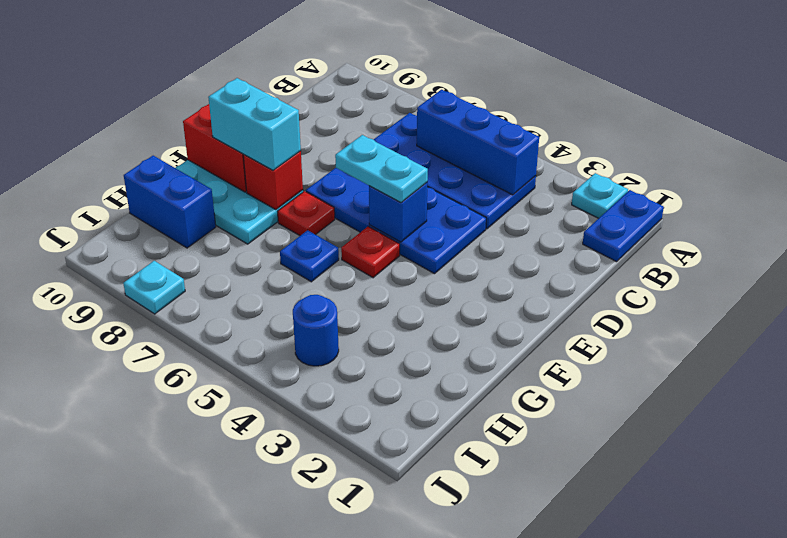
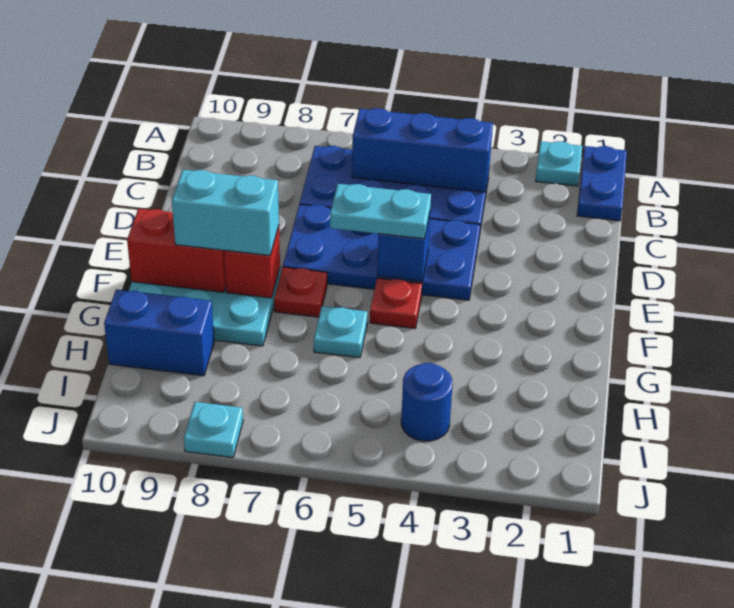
blue 1x1 plate [280,230,339,282] -> cyan 1x1 plate [314,306,367,358]

